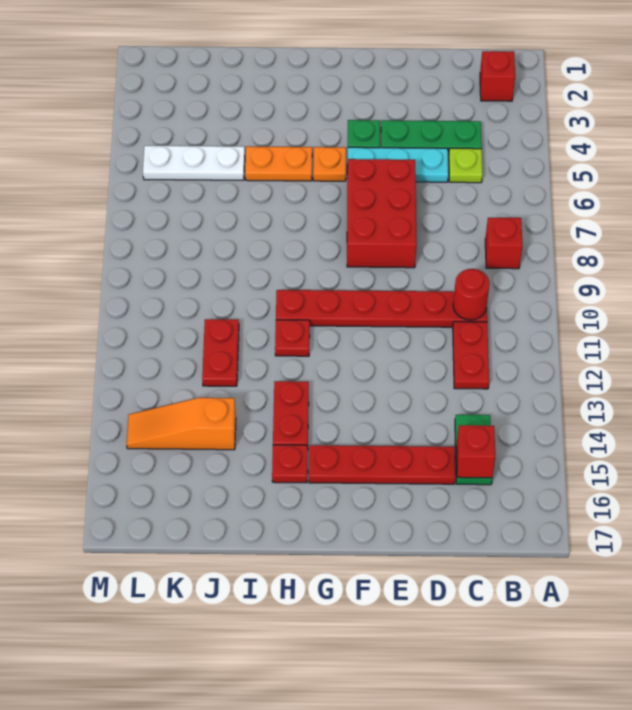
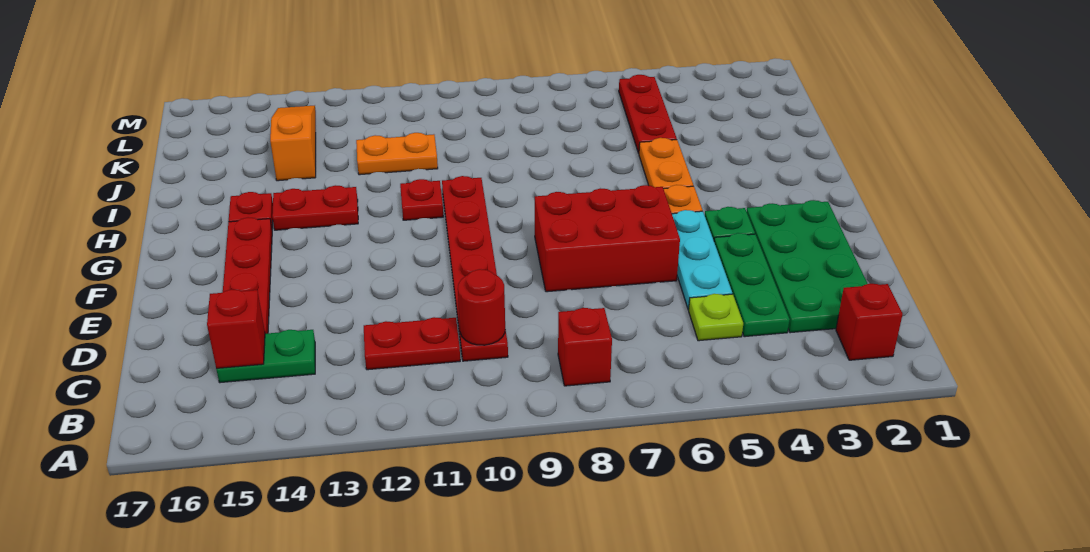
none -> green 2x4 plate [747,200,868,333]
white 1x3 plate [143,146,245,180] -> red 1x3 plate [619,75,677,153]
red 1x2 plate [202,319,239,386] -> orange 1x2 plate [356,133,438,175]

